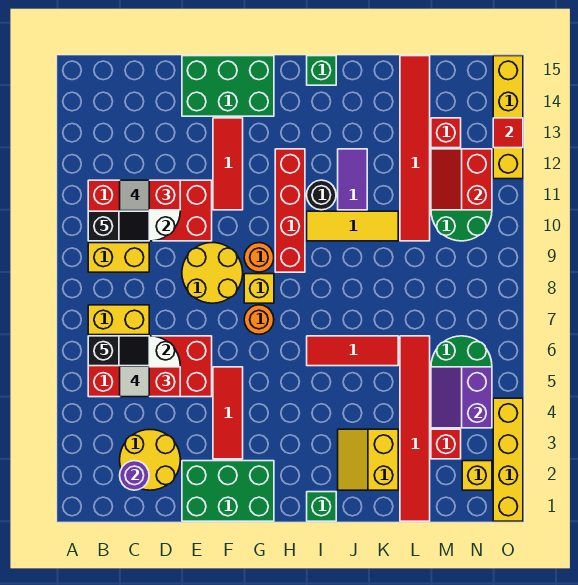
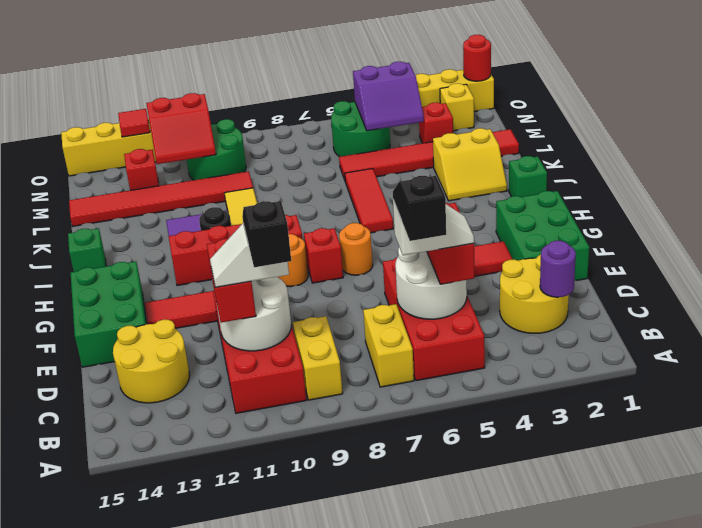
yellow 2x2 round brick [182,243,243,303] -> yellow 2x2 round brick moved to [113,320,189,403]
yellow 1x1 brick [244,274,274,303] -> red 1x1 brick [304,228,343,283]
none -> red 1x1 round brick [463,35,491,81]

